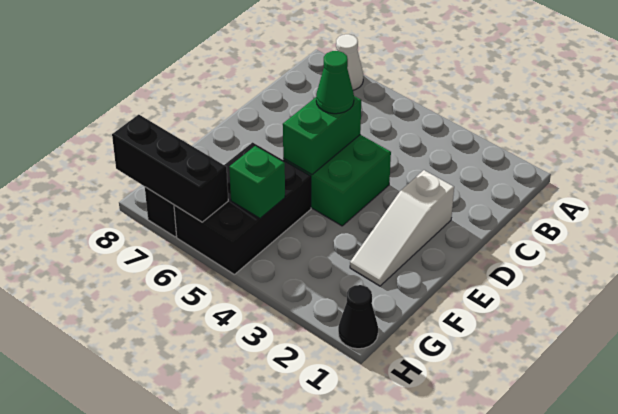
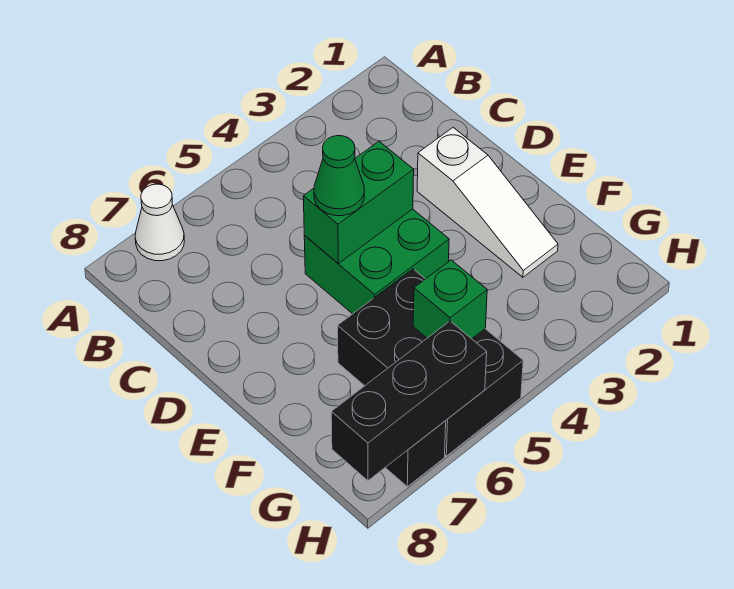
green 1x2 brick [283,96,361,175] -> green 1x2 brick turned to [303,142,414,263]
black 1x1 cone [338,285,378,349] -> none

